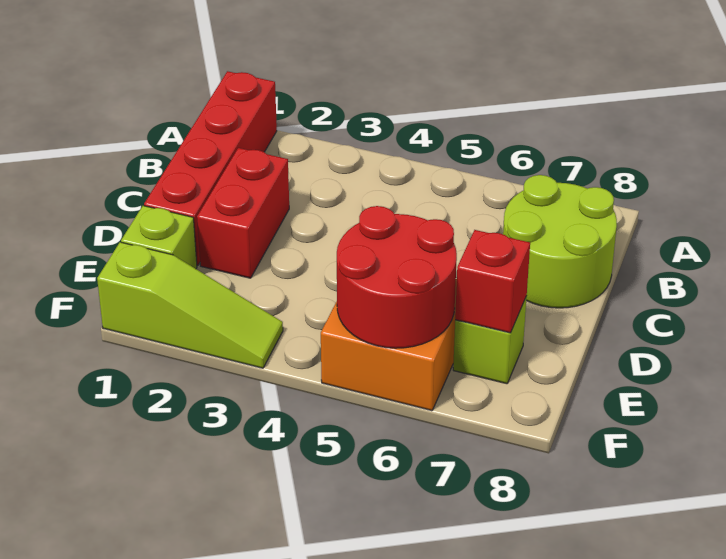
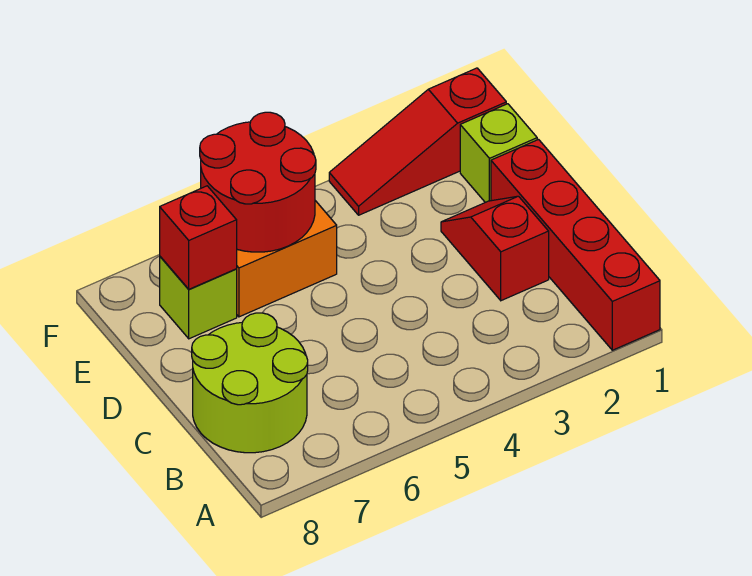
red 1x2 brick [197,148,289,278] -> red 1x2 slope [441,196,549,301]
lime 1x3 slope [97,242,283,368] -> red 1x3 slope [329,68,506,215]

